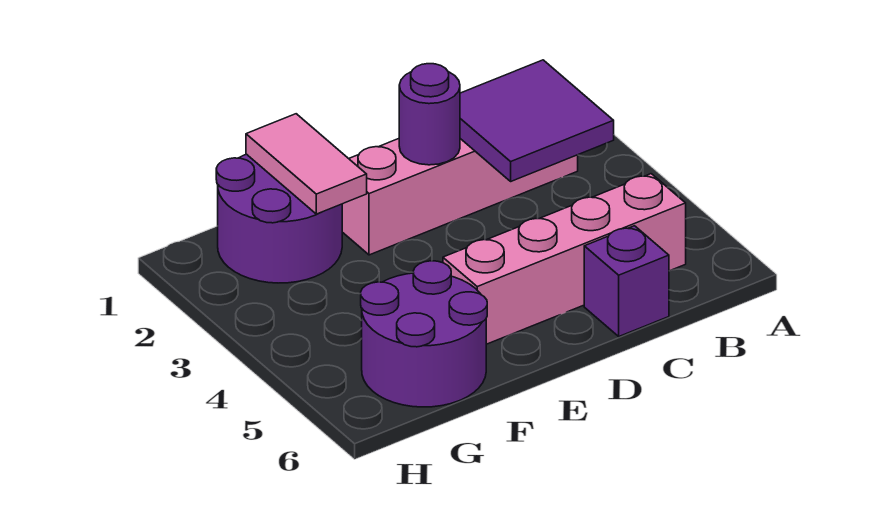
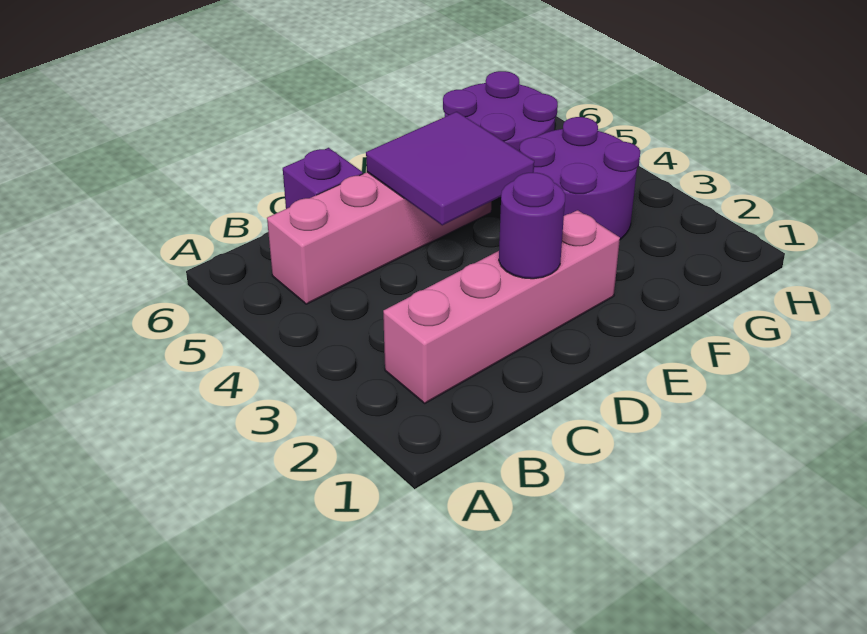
purple 2x2 tile [460,60,614,181] -> purple 2x2 tile moved to [366,112,534,225]
purple 2x2 round brick [216,154,342,283] -> purple 2x2 round brick moved to [519,117,640,239]
pink 1x2 tile [246,114,367,214] -> none

